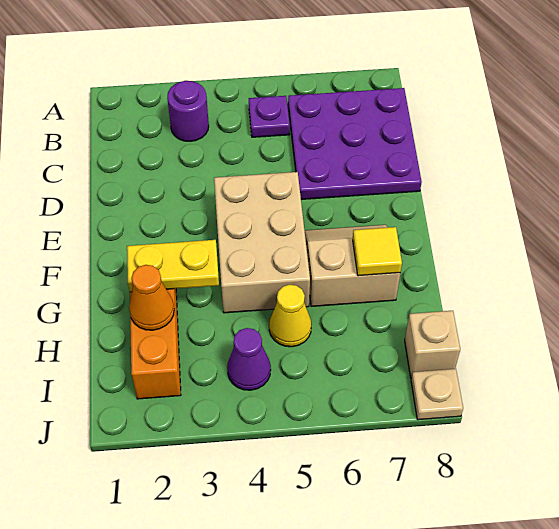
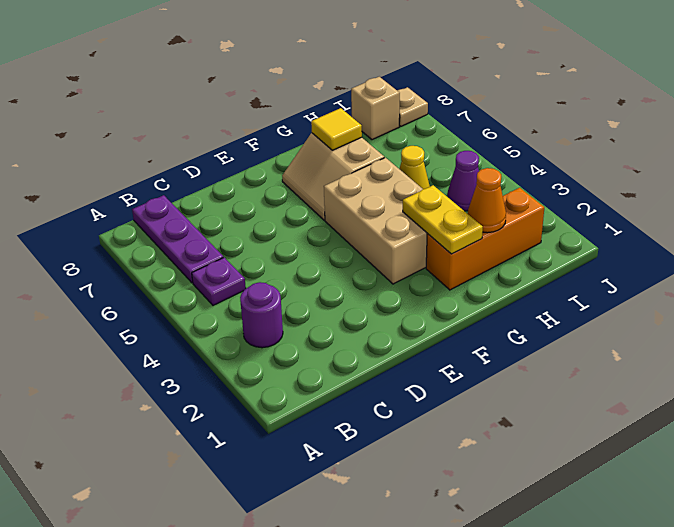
purple 3x3 plate [288,88,422,199] -> purple 1x3 plate [132,195,223,283]
tan 2x3 brick [214,172,310,313] -> tan 2x3 brick turned to [324,158,427,284]

